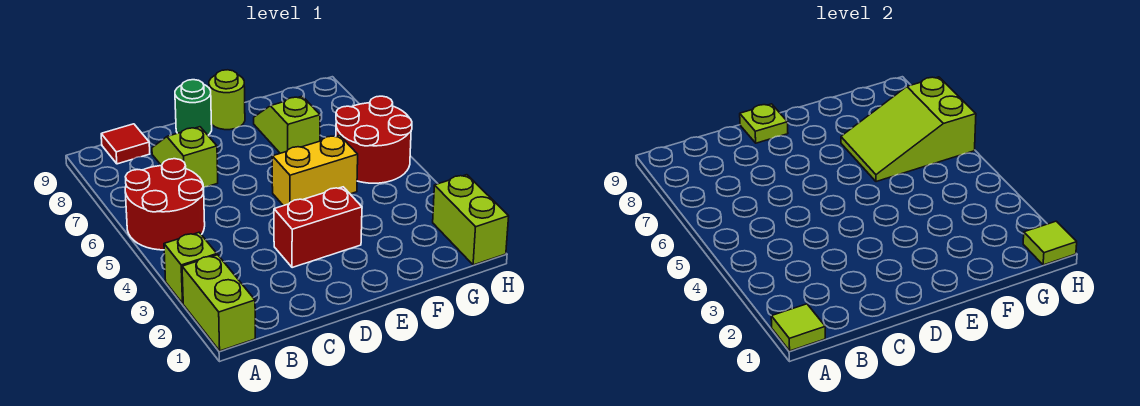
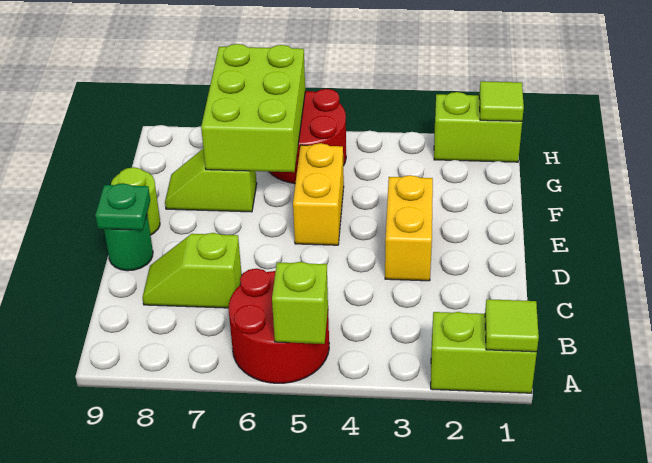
lime 1x1 brick [164,232,217,303] -> lime 1x1 brick moved to [272,262,328,344]
red 1x1 tile [101,124,150,164] -> none
red 1x2 brick [274,187,362,268] -> yellow 1x2 brick [385,175,433,281]
lime 1x1 plate [740,104,788,143] -> green 1x1 plate [95,183,150,230]
lime 2x3 slope [841,77,976,182] -> lime 2x3 brick [201,44,305,172]

